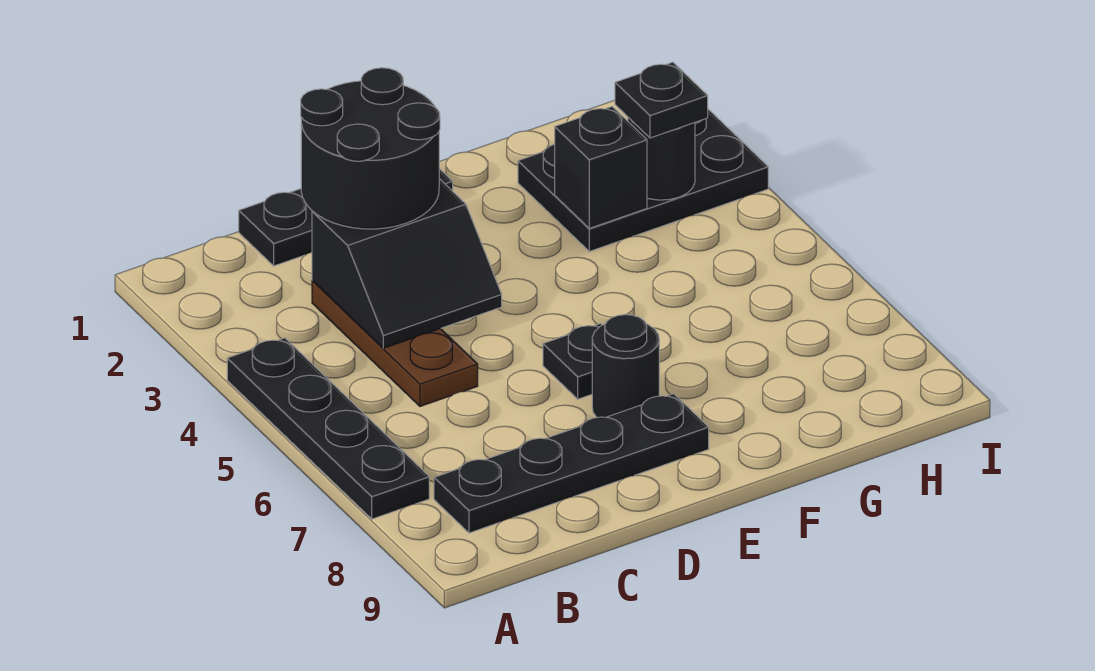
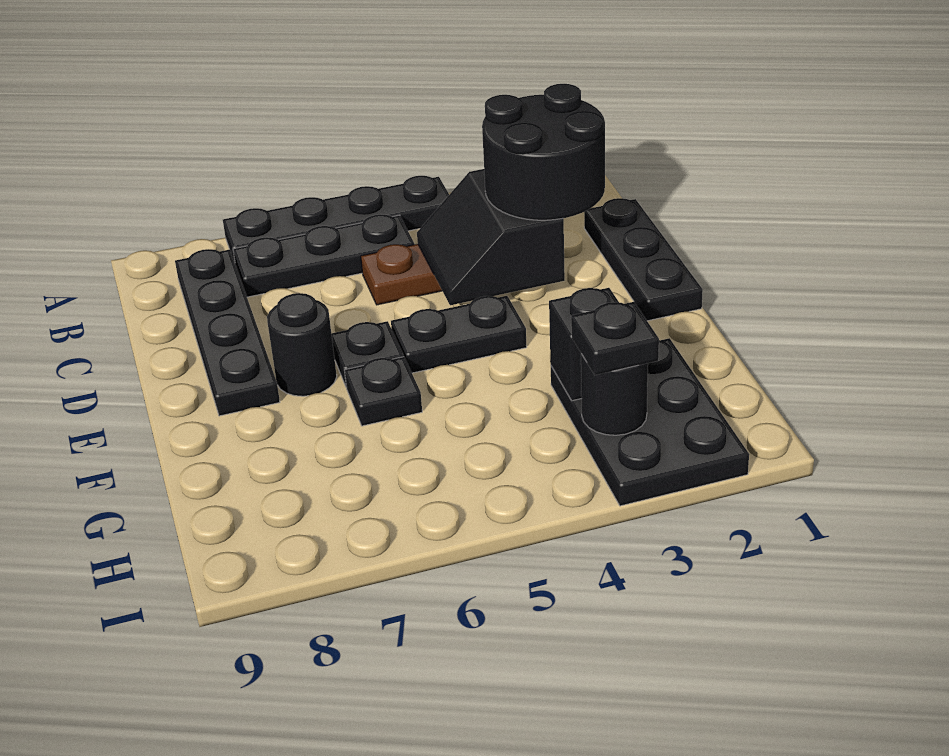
none -> black 1x3 plate [233,215,414,297]
none -> black 1x2 plate [391,296,527,373]
none -> black 1x1 plate [345,357,422,426]

